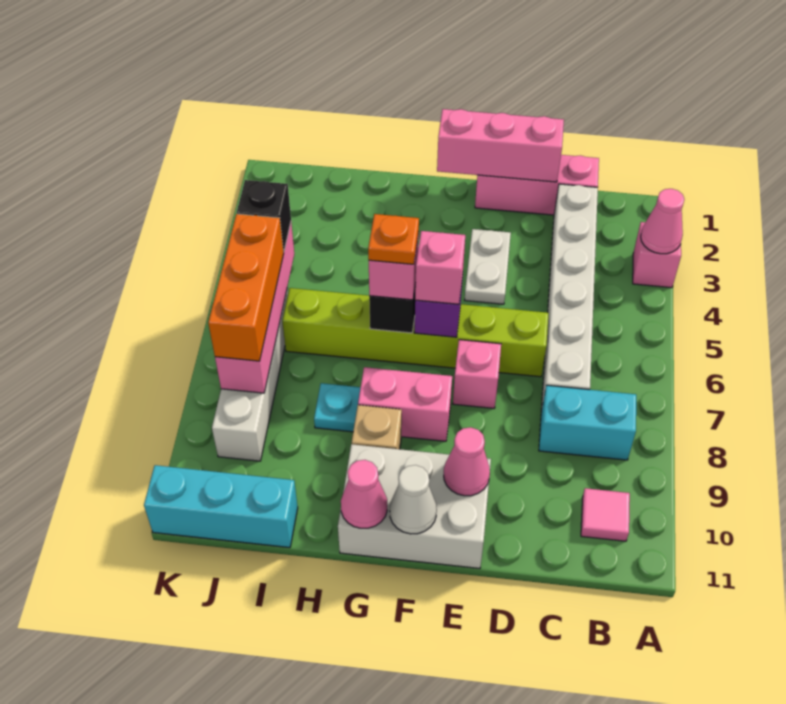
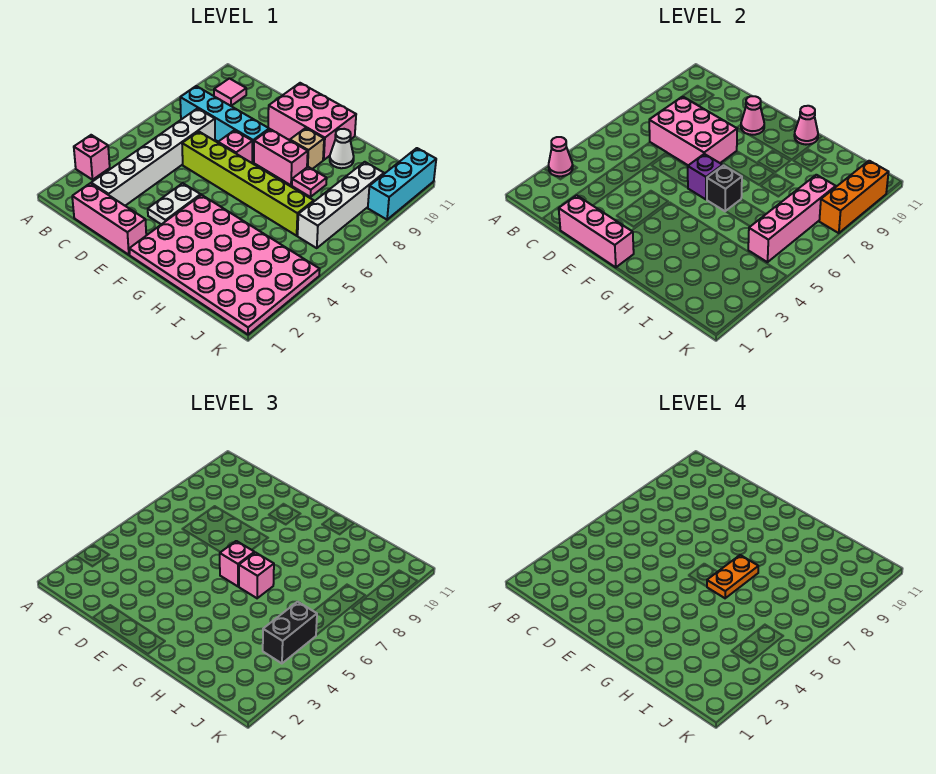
cyan 1x2 brick [539,385,636,460] -> cyan 1x4 brick [180,86,269,162]
none -> pink 2x3 brick [649,97,737,165]
white 2x3 brick [338,444,491,569] -> pink 2x3 brick [268,83,356,160]
none -> pink 4x6 plate [129,195,320,335]
white 1x1 cone [390,465,437,534] -> white 1x1 cone moved to [330,129,354,168]
orange 1x1 plate [368,214,419,264] -> orange 1x2 plate [707,555,758,598]
cyan 1x1 plate [314,383,361,432] -> pink 1x1 plate [292,167,327,197]
cyan 1x3 brick [144,465,298,548] -> cyan 1x3 brick turned to [368,148,436,220]
black 1x1 brick [237,180,291,252] -> black 1x2 brick [263,602,317,663]
orange 1x3 brick [208,214,284,361] -> orange 1x3 brick moved to [819,161,889,233]

